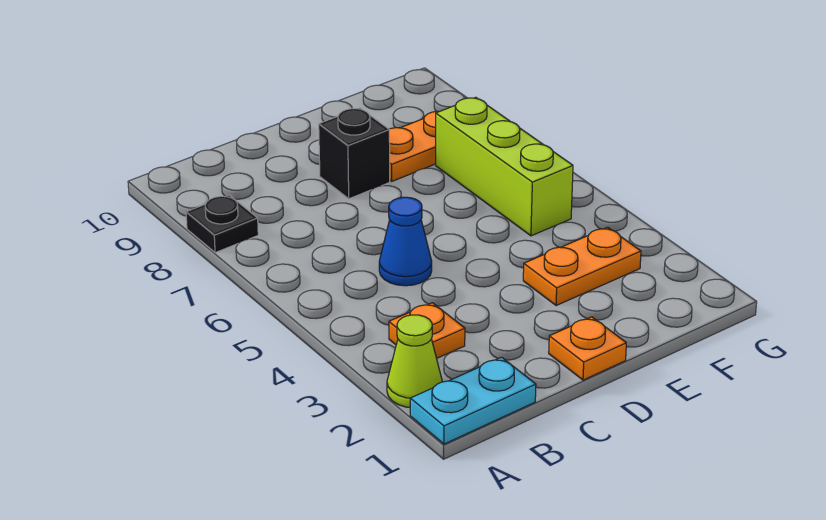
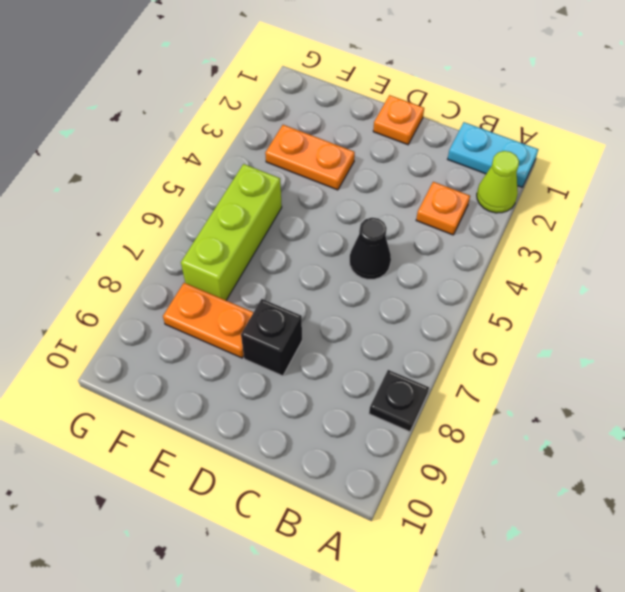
blue 1x1 cone [379,197,432,286] -> black 1x1 cone [350,218,391,279]

